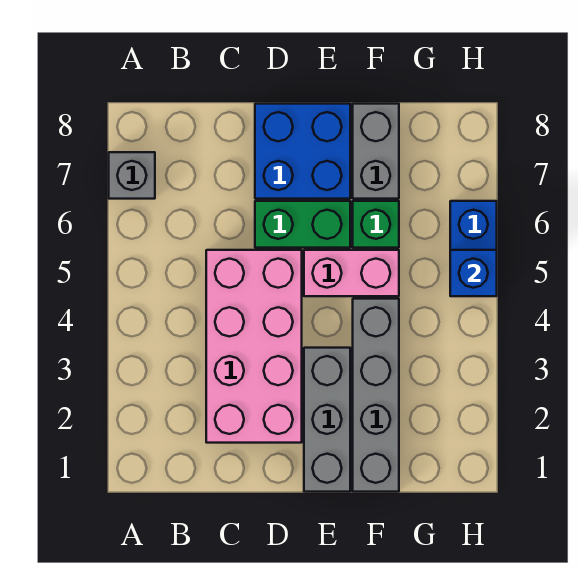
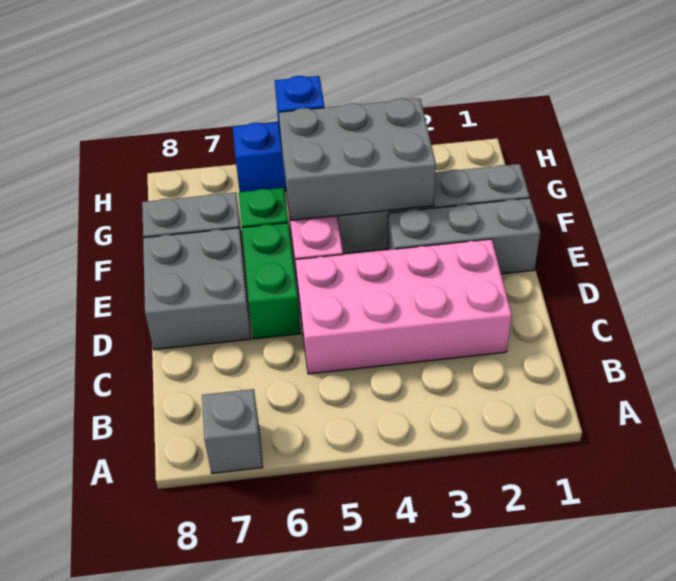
blue 2x2 brick [255,104,350,199] -> grey 2x2 brick [143,228,251,350]
none -> grey 2x3 brick [279,99,436,220]

